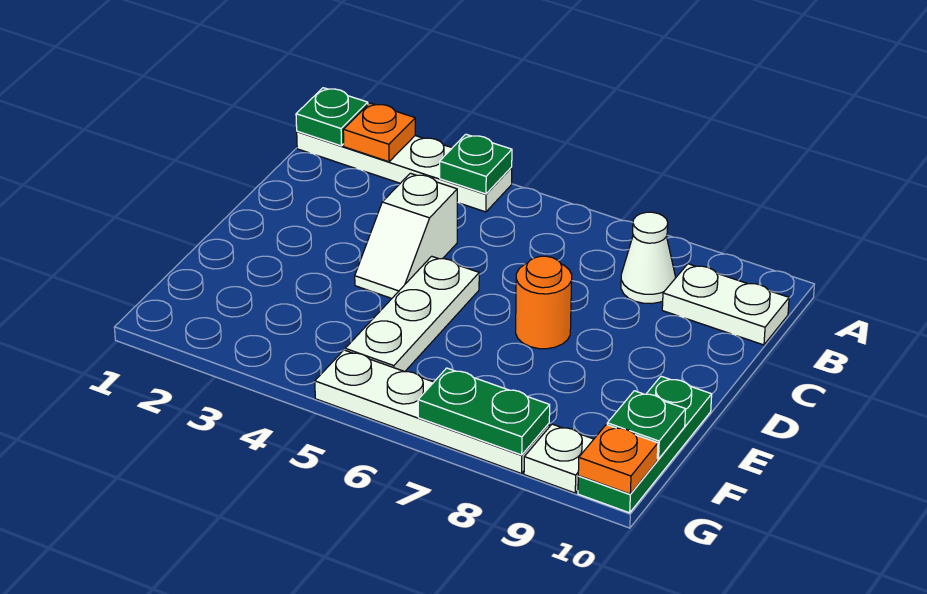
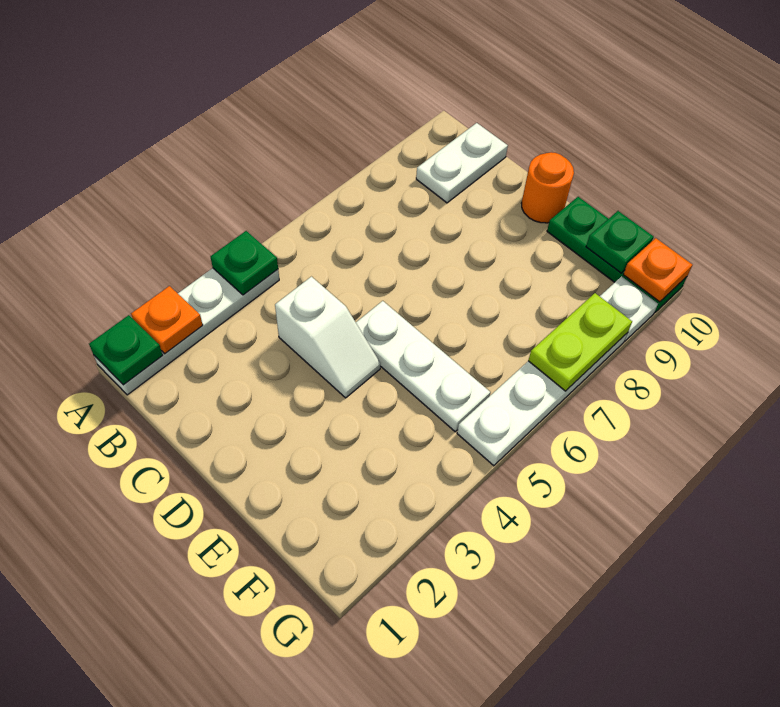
white 1x1 cone [621,212,675,304] -> none
orange 1x1 round brick [516,256,572,349] -> orange 1x1 round brick moved to [521,152,574,223]
green 1x2 plate [418,368,550,455] -> lime 1x2 plate [528,293,632,391]

